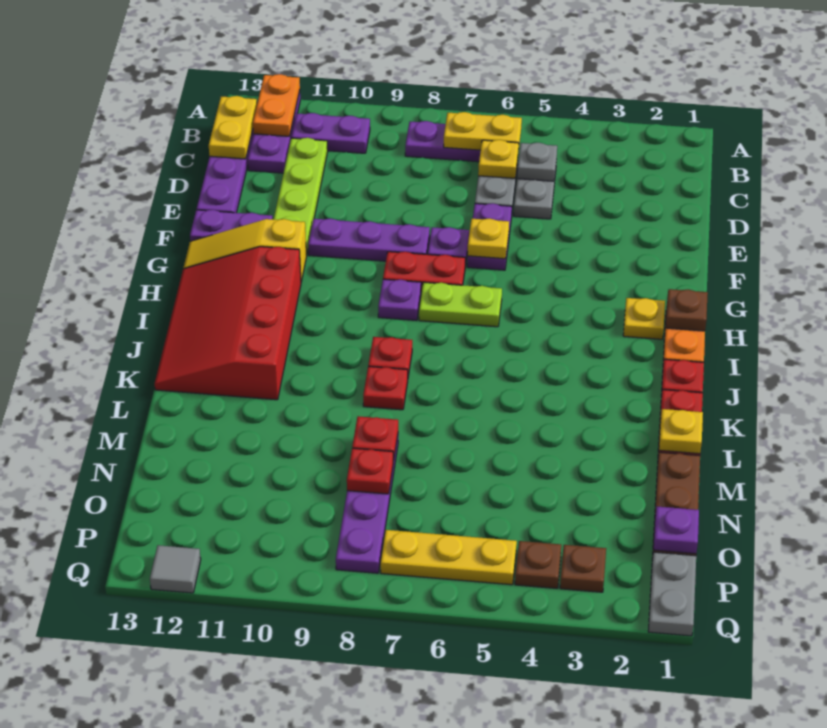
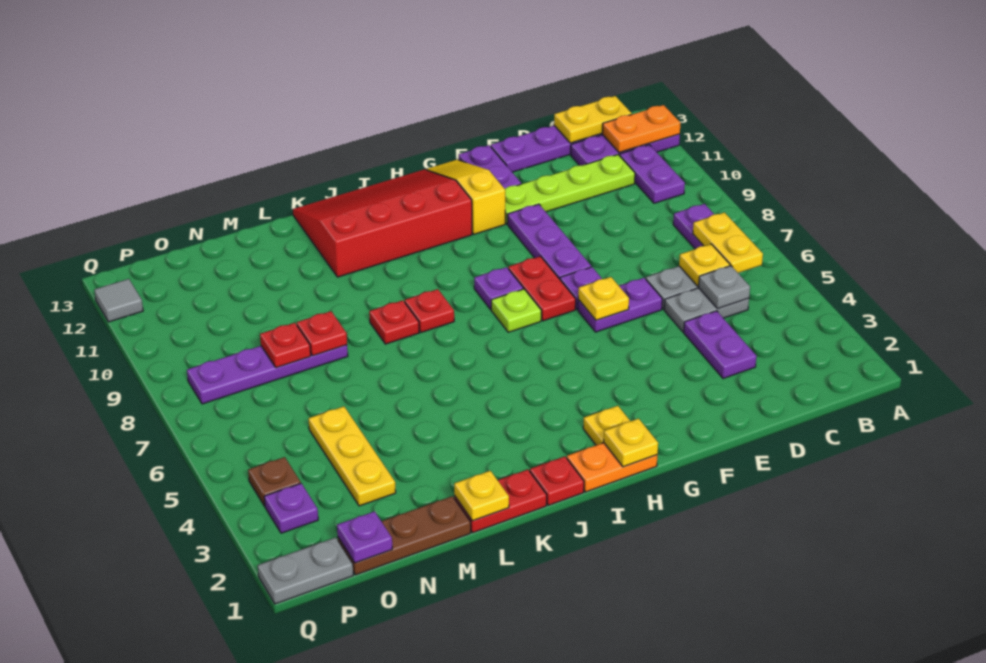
none -> purple 1x2 plate [684,311,757,379]
brown 1x1 plate [666,289,708,331] -> yellow 1x1 plate [604,419,658,467]
lime 1x2 plate [419,282,502,327] -> lime 1x1 plate [491,289,541,332]
brown 1x1 plate [560,545,606,592] -> purple 1x1 plate [264,483,318,533]
yellow 1x3 plate [380,530,517,585] -> yellow 1x3 plate moved to [309,406,396,506]

